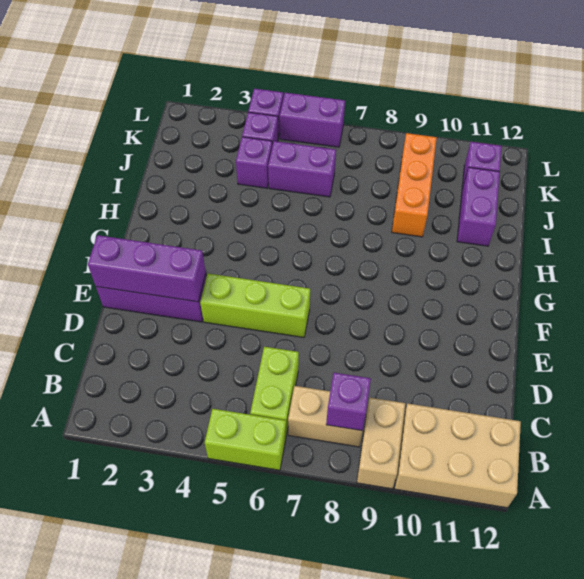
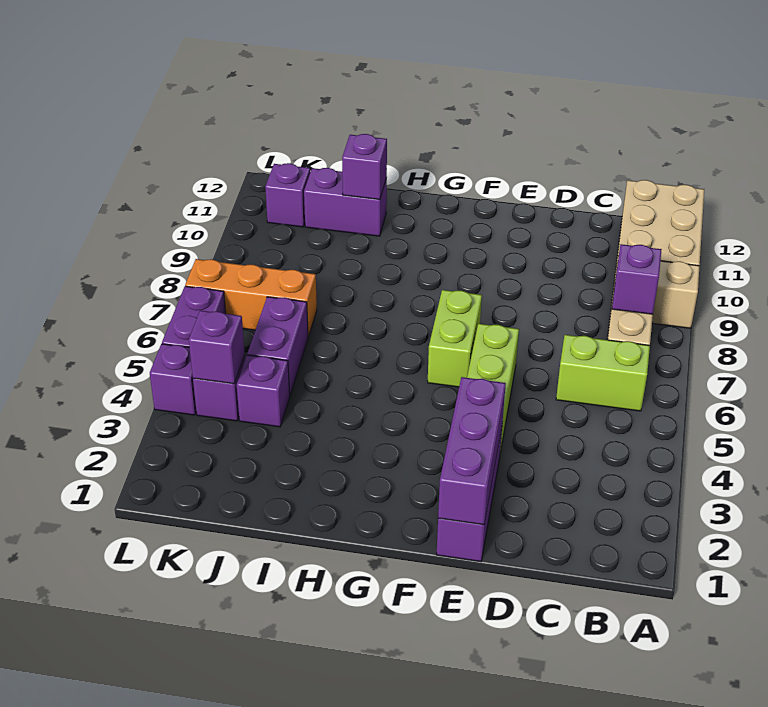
lime 1x2 brick [205,409,286,470] -> lime 1x2 brick moved to [428,290,482,387]
orange 1x3 brick [392,133,437,237] -> orange 1x3 brick moved to [185,259,317,337]
none -> purple 1x1 brick [342,134,387,199]
none -> purple 1x1 brick [189,311,245,384]

